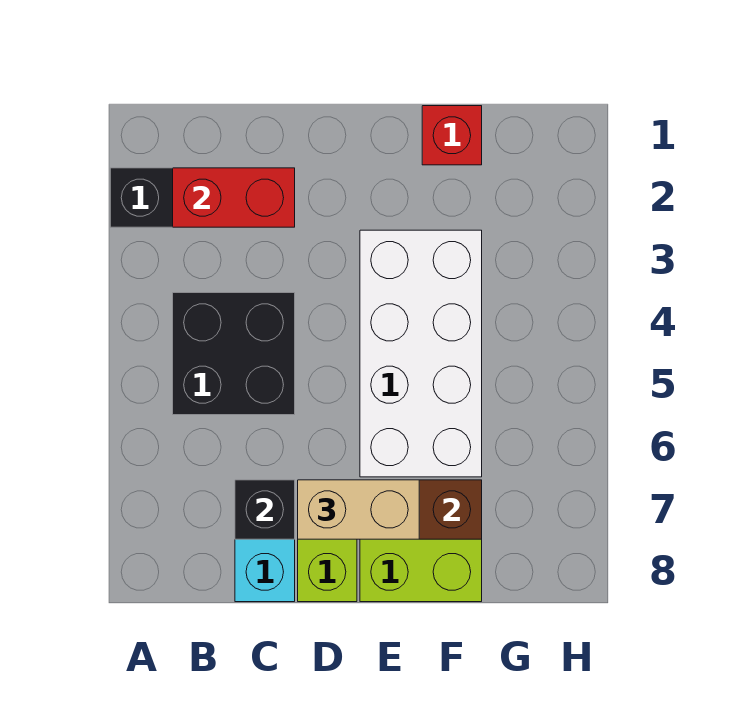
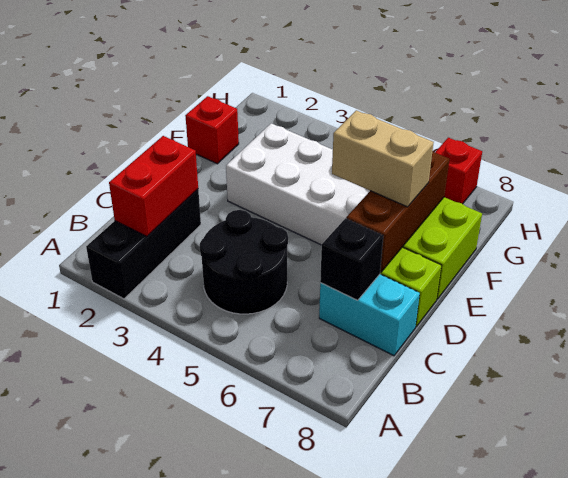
black 2x2 brick [173,293,295,415] -> black 2x2 round brick [200,210,288,314]
tan 1x2 brick [298,480,419,539] -> tan 1x2 brick turned to [332,110,434,207]
none -> red 1x1 brick [435,138,482,204]

